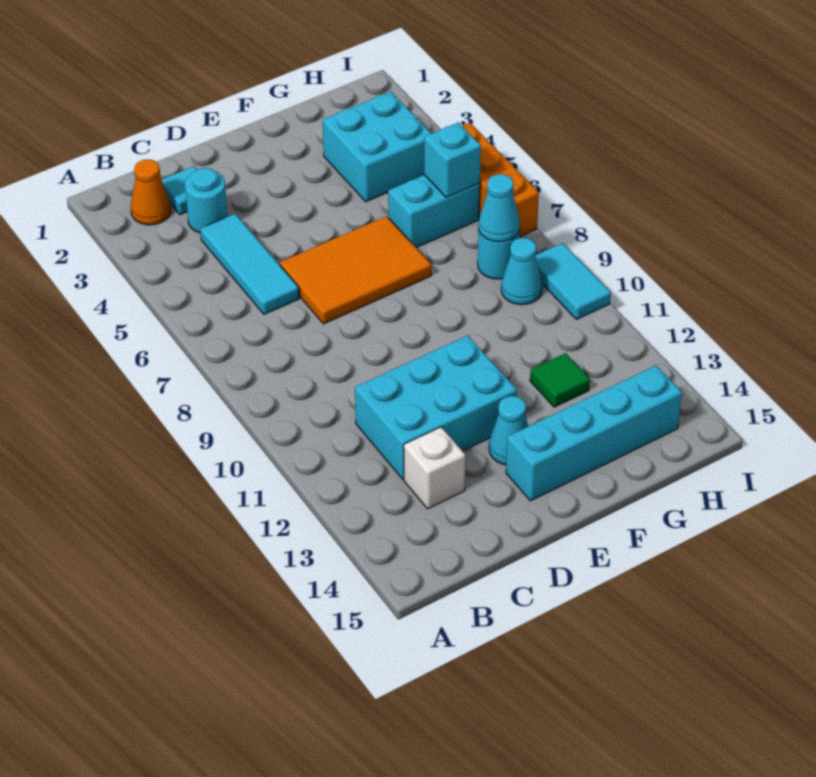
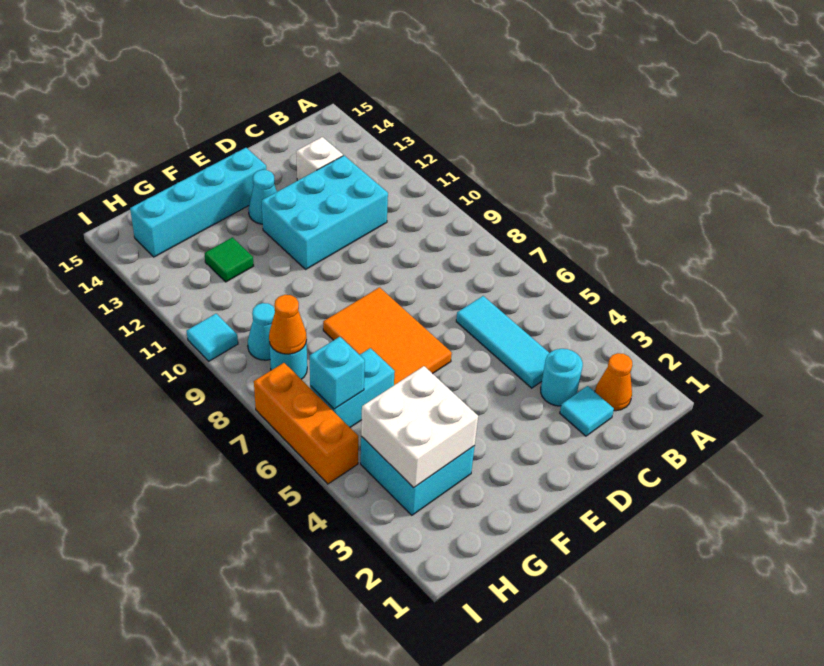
orange 2x3 tile [280,216,431,324] -> orange 2x3 tile turned to [323,287,452,385]
none -> white 2x2 brick [361,366,478,488]
cyan 1x1 cone [479,174,520,242] -> orange 1x1 cone [269,295,307,354]
cyan 1x2 tile [536,243,611,319] -> cyan 1x1 tile [187,314,238,361]

